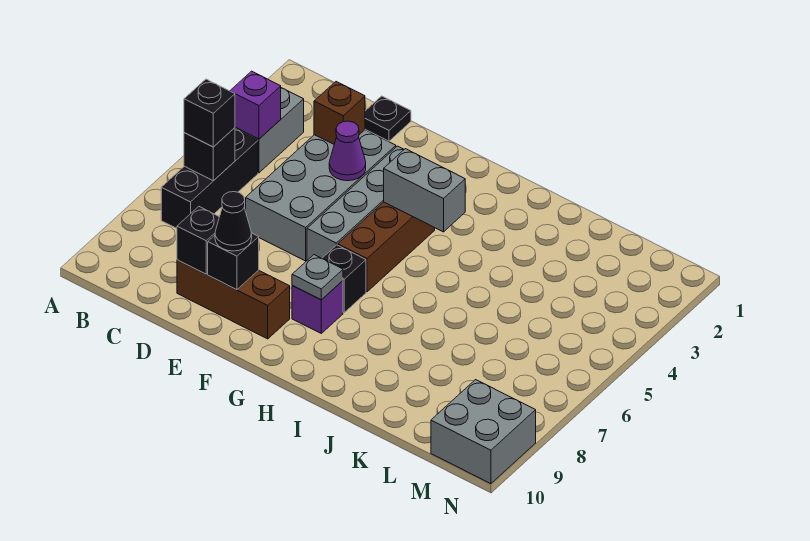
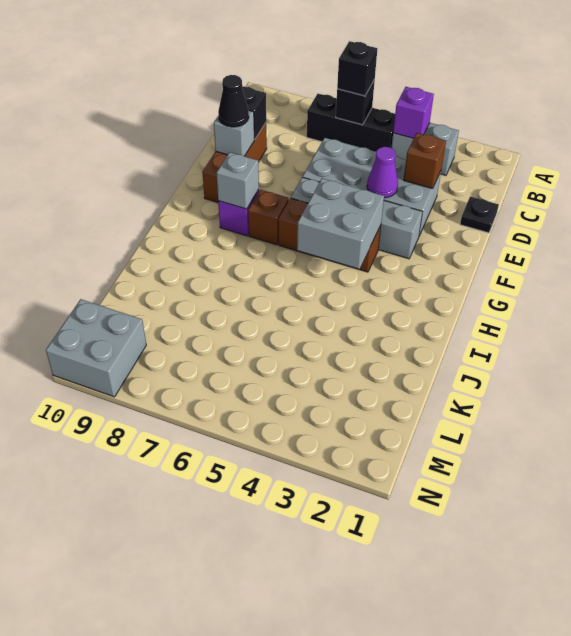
black 1x1 brick [208,233,259,290] -> grey 1x1 brick [214,111,254,156]
grey 1x2 brick [384,149,465,232] -> grey 2x2 brick [297,178,384,269]
black 1x1 brick [322,245,366,313] -> brown 1x1 brick [248,190,289,245]
grey 1x1 plate [292,255,343,300] -> grey 1x1 brick [216,152,259,209]

